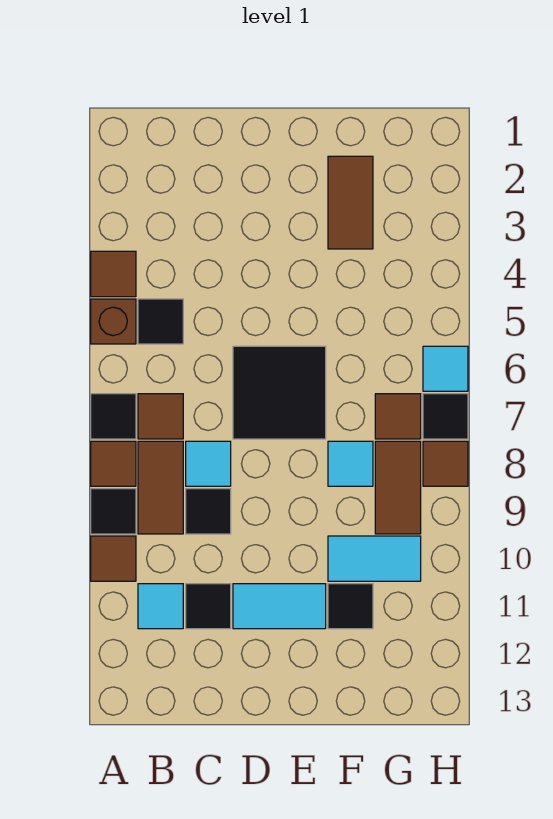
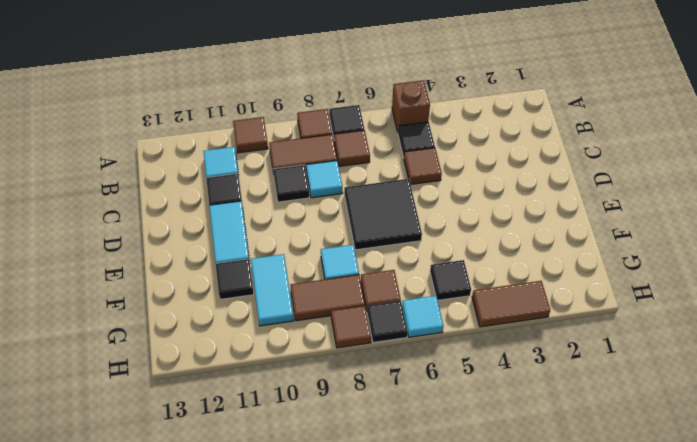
brown 1x1 tile [91,251,136,297] -> brown 1x1 tile moved to [404,148,442,184]
black 1x1 tile [91,489,136,534] -> black 1x1 tile moved to [430,260,471,300]
brown 1x2 tile [328,156,373,249] -> brown 1x2 tile moved to [472,281,550,327]

